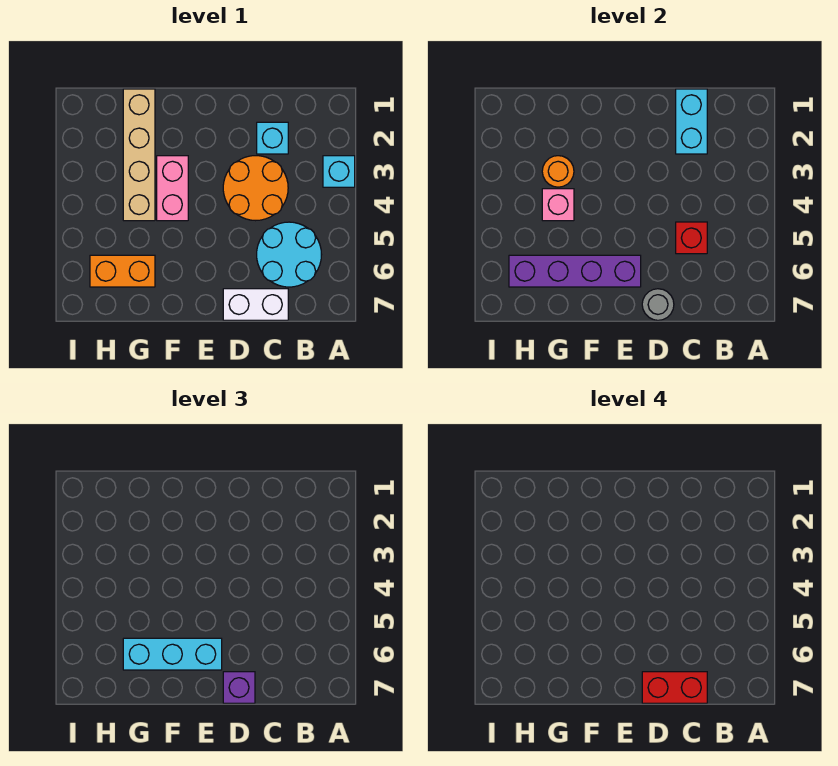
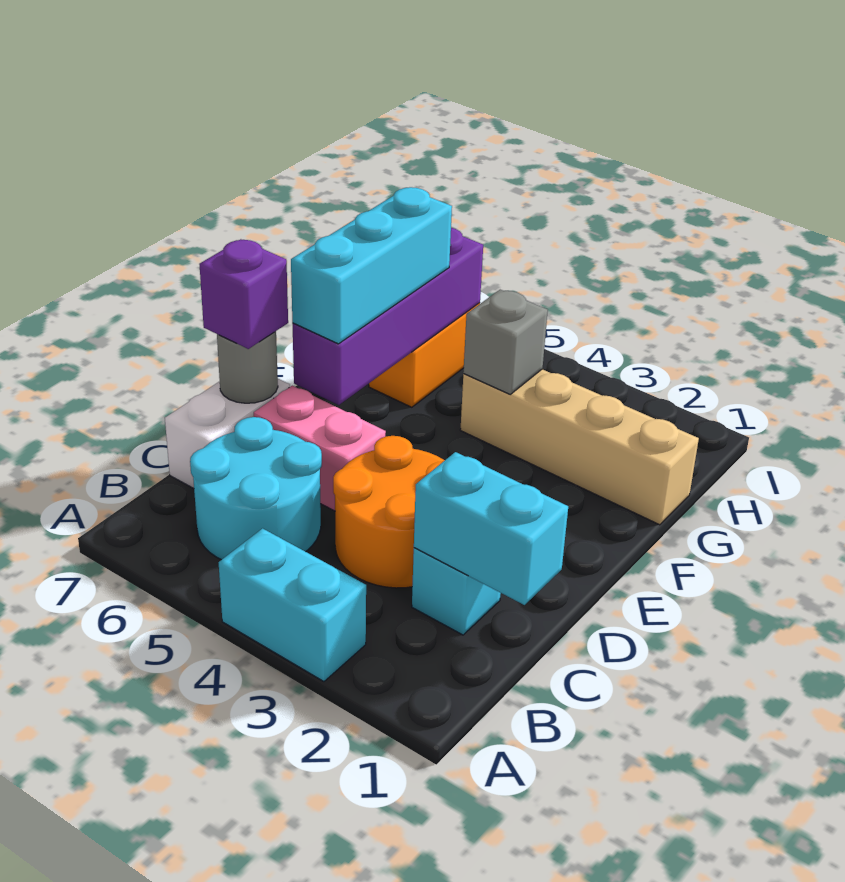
cyan 1x1 brick [323,156,355,187] -> cyan 1x2 brick [219,528,366,681]
red 1x1 brick [676,222,707,254] -> none
red 1x2 brick [642,672,707,703] -> none
pink 1x2 brick [157,156,188,221] -> pink 1x2 brick moved to [254,386,386,511]
orange 1x1 round brick [542,156,574,187] -> none
pink 1x1 brick [542,189,574,221] -> grey 1x1 brick [463,290,548,394]

